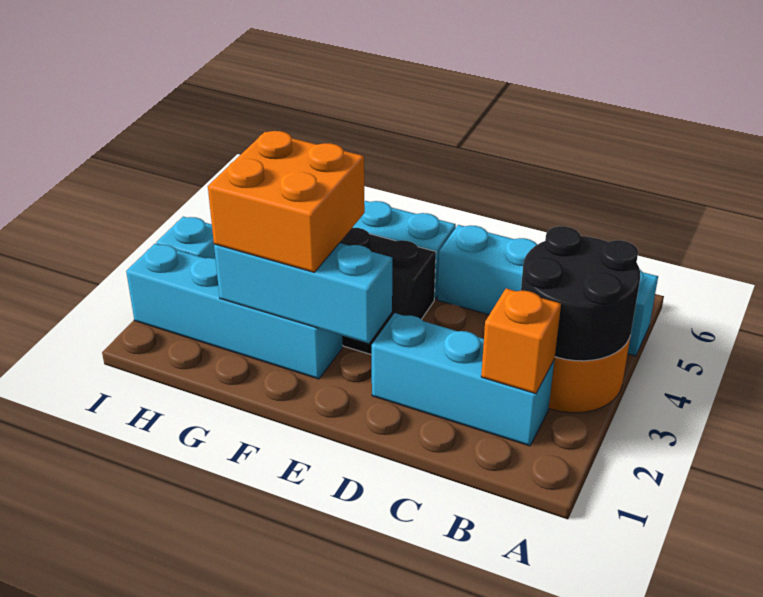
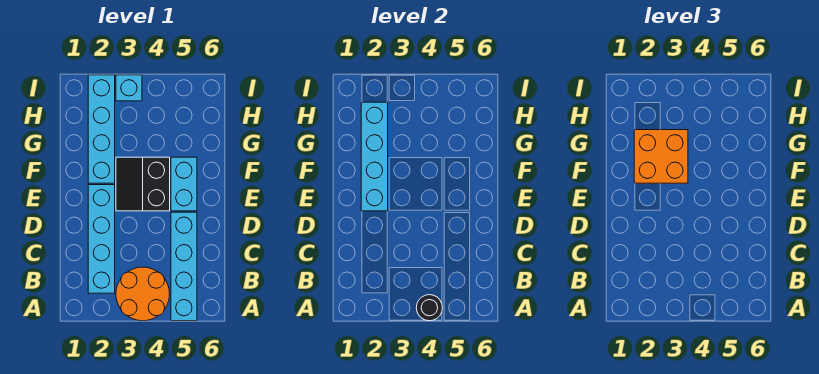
black 2x2 round brick [521,226,640,361] -> black 1x1 round brick [416,295,443,321]
cyan 1x3 brick [372,313,554,446] -> cyan 1x4 brick [88,185,115,293]
orange 1x1 brick [481,289,561,394] -> none
cyan 1x3 brick [214,243,392,343] -> cyan 1x4 brick [361,102,388,211]

